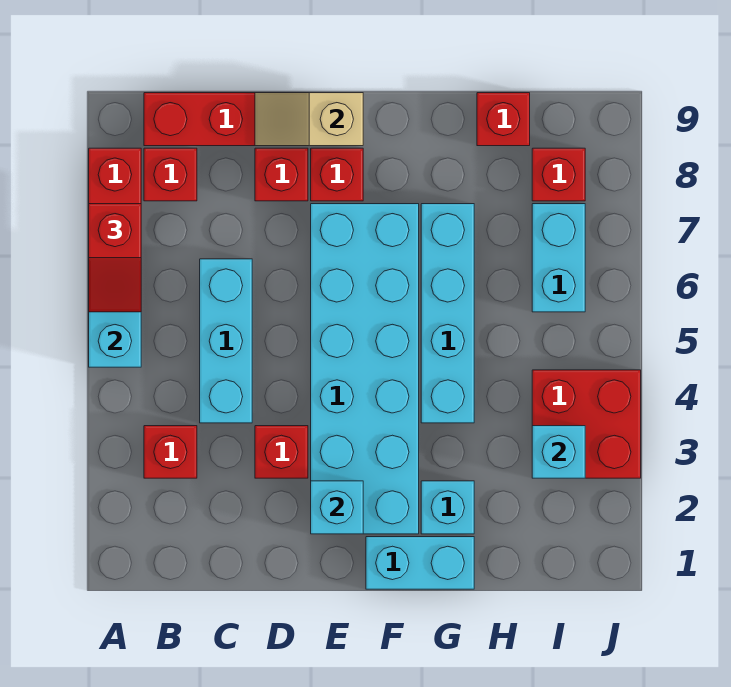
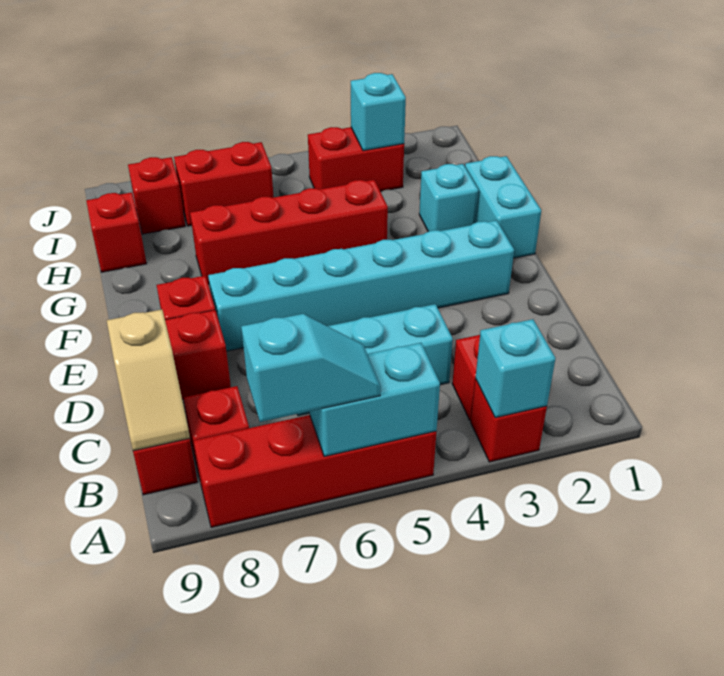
red 1x2 slope [89,204,141,312] -> cyan 1x2 slope [241,314,381,422]
red 1x1 brick [255,426,308,478] -> red 1x1 brick moved to [471,379,547,462]
tan 1x2 slope [255,93,363,146] -> tan 1x2 slope moved to [107,309,190,451]
cyan 2x6 brick [311,204,419,534] -> cyan 1x6 brick [208,220,514,351]
cyan 1x1 brick [311,481,363,534] -> cyan 1x1 brick moved to [475,319,556,418]
cyan 1x4 brick [421,204,474,423] -> red 1x4 brick [190,180,388,284]
red 2x2 brick [532,370,641,478] -> red 1x2 brick [308,127,404,191]
cyan 1x2 brick [532,204,585,312] -> red 1x2 brick [174,142,274,226]

